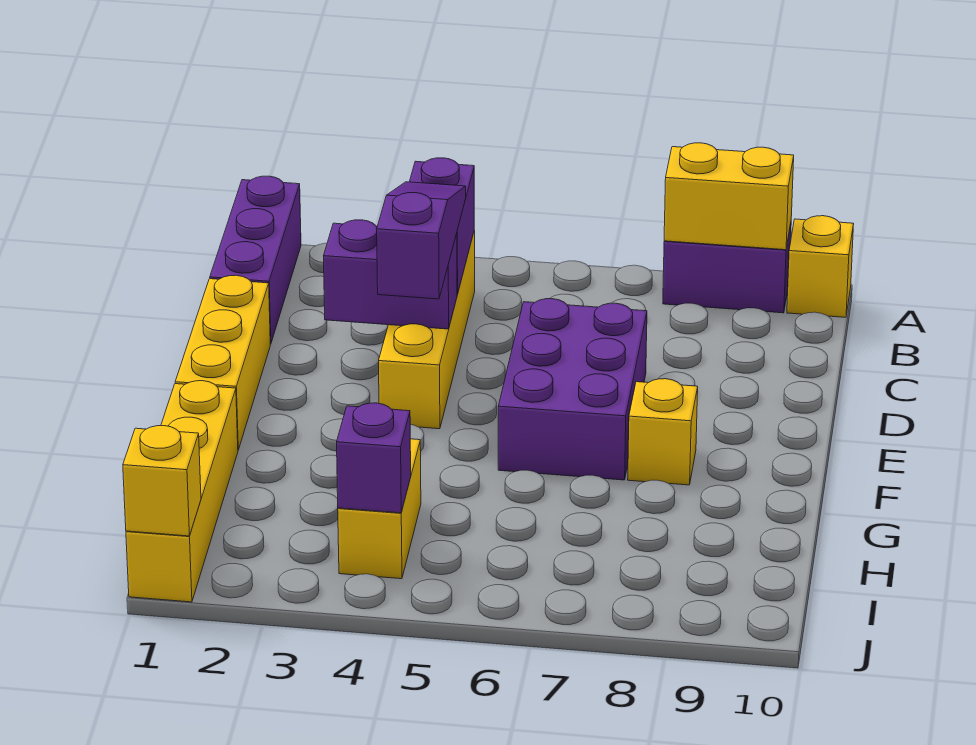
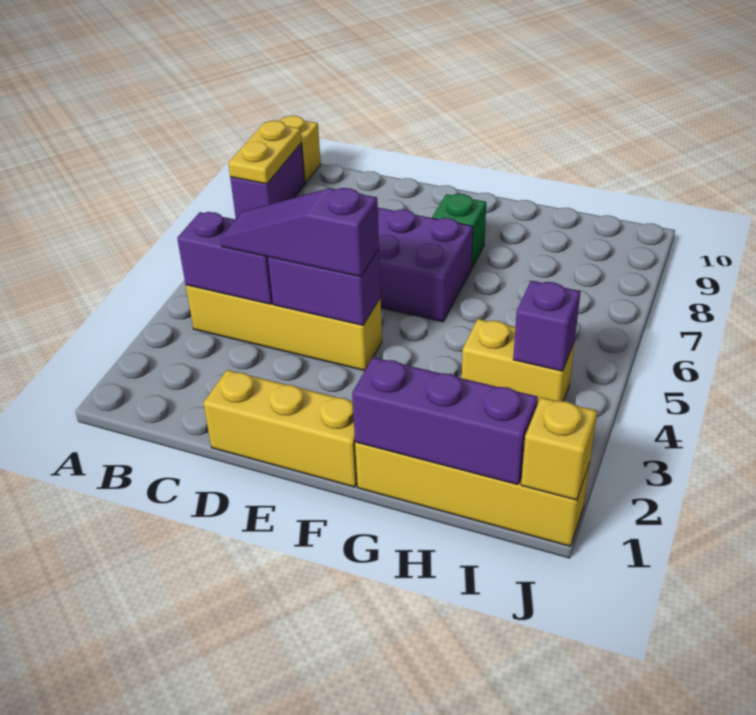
purple 1x3 brick [210,176,301,344] -> purple 1x3 brick moved to [352,357,538,485]
yellow 1x2 brick [664,143,794,250] -> yellow 1x2 plate [228,121,301,184]
purple 1x2 brick [324,220,457,329] -> purple 1x2 brick turned to [268,250,381,325]
yellow 1x1 brick [628,379,698,485] -> green 1x1 brick [432,194,486,268]

